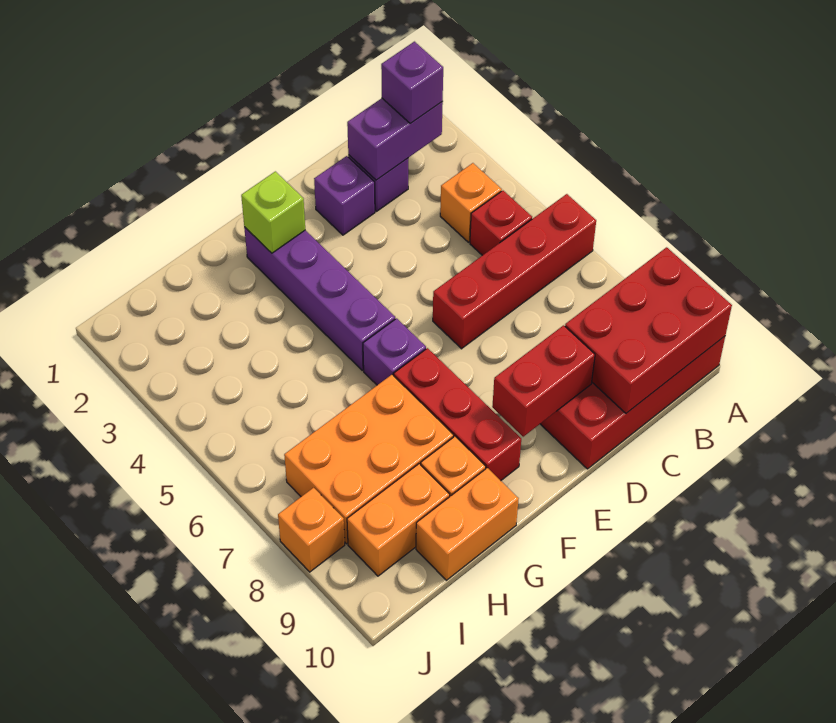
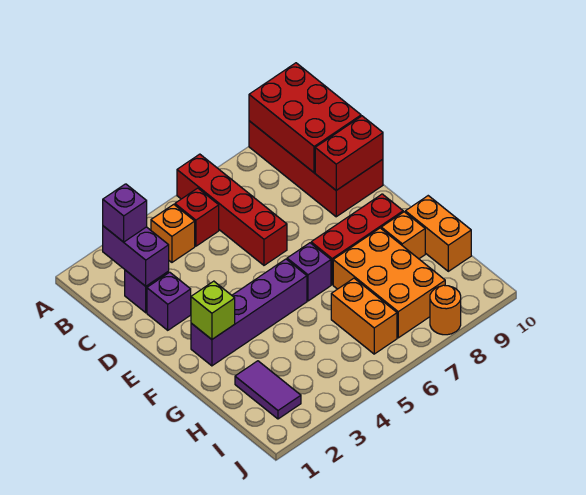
red 1x2 brick [492,325,595,437] -> red 1x2 brick turned to [315,116,383,190]
none -> purple 1x2 tile [235,361,301,419]
orange 1x2 brick [347,464,450,576] -> orange 1x2 brick moved to [331,278,397,354]
orange 1x1 brick [278,488,345,572] -> orange 1x1 round brick [430,285,461,335]

